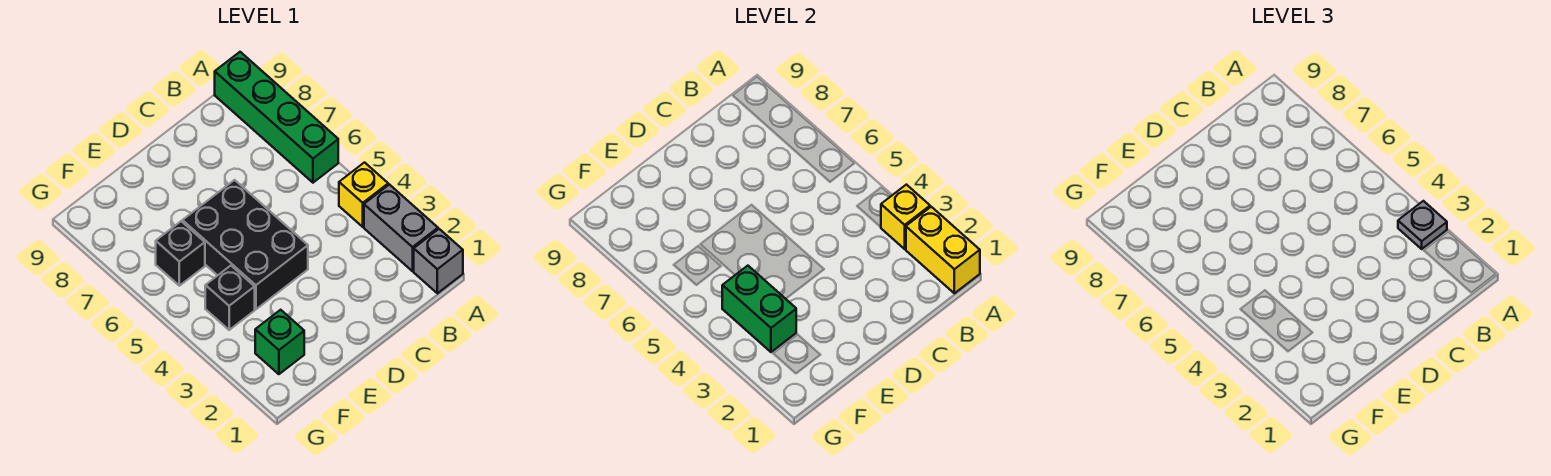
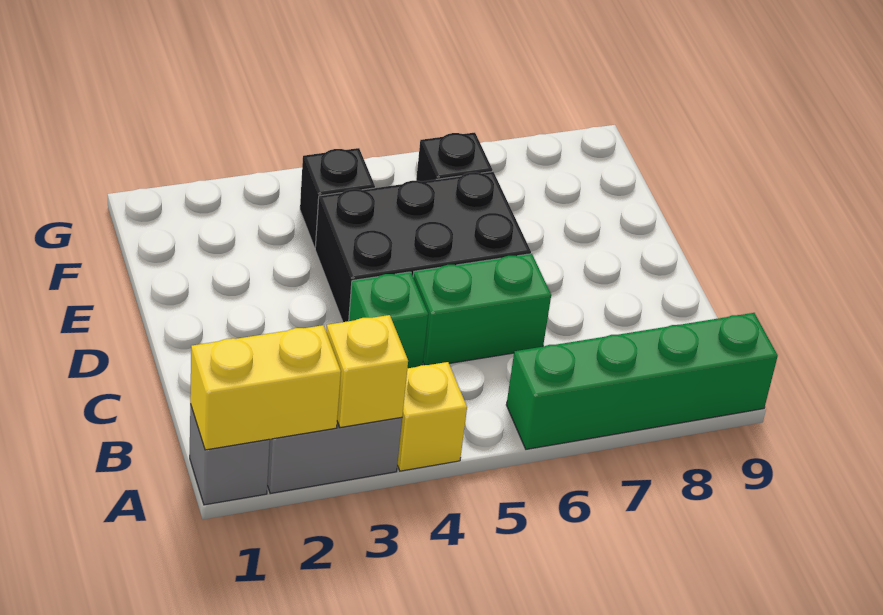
grey 1x1 plate [1398,201,1447,249] -> none
green 1x1 brick [255,310,304,374] -> green 1x1 brick moved to [349,272,428,368]
green 1x2 brick [722,266,796,352] -> green 1x2 brick moved to [413,254,551,365]

